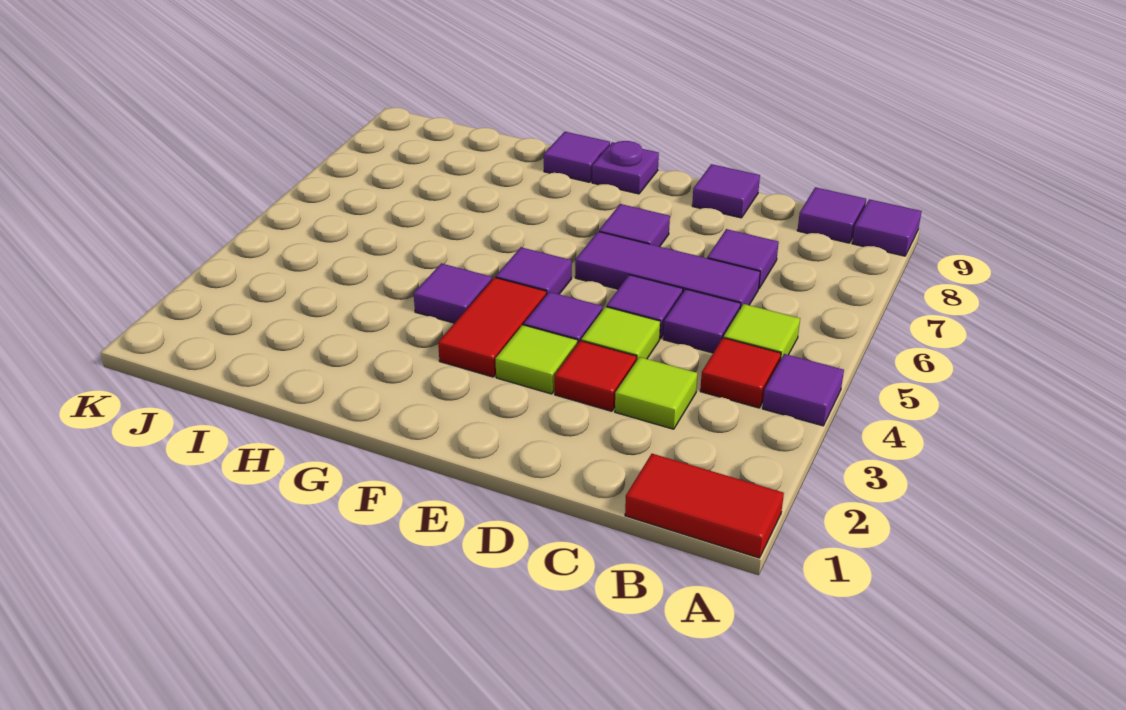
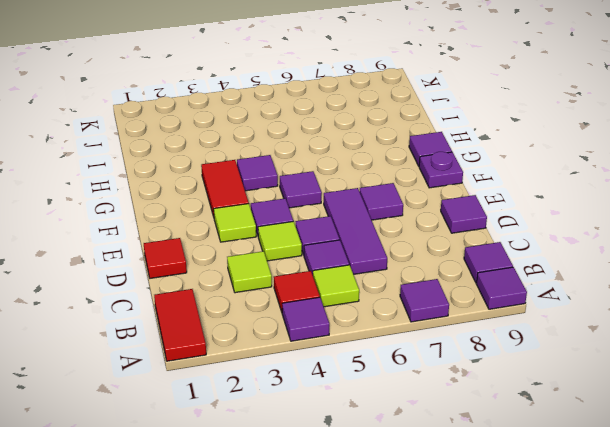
purple 1x1 tile [707,229,779,288] -> purple 1x1 tile moved to [400,279,449,322]
red 1x1 tile [555,341,637,411] -> red 1x1 tile moved to [144,238,187,278]
red 1x2 tile [438,277,546,377] -> red 1x2 tile turned to [201,160,249,217]

